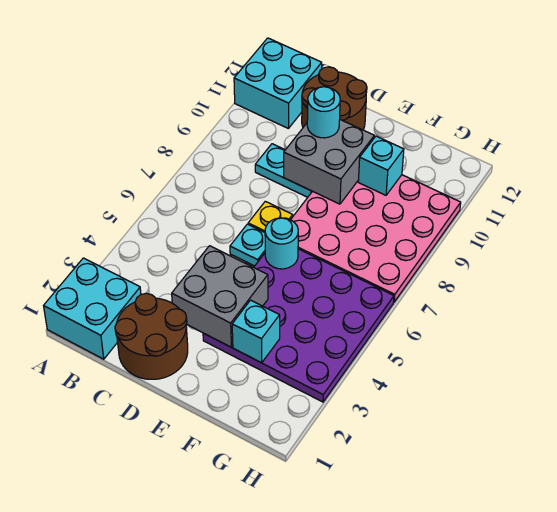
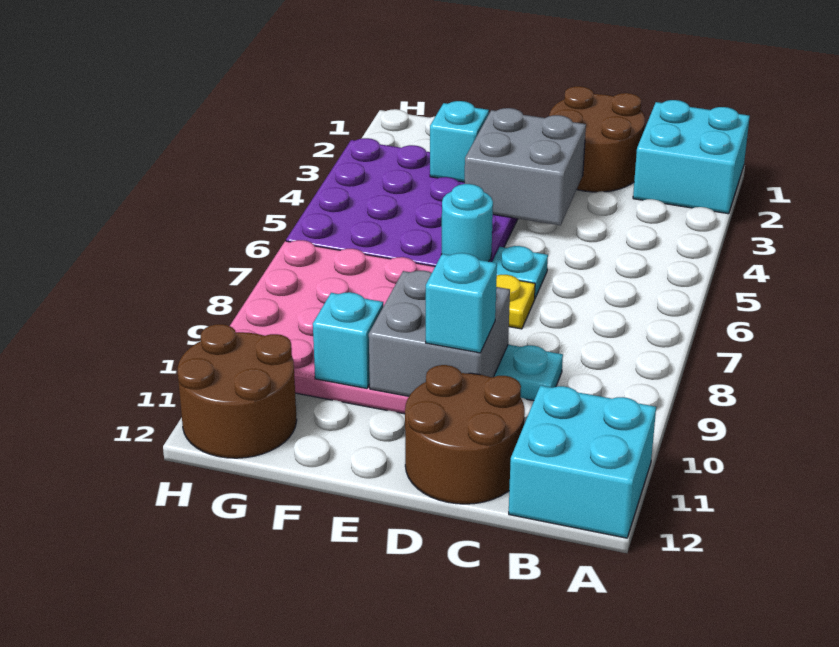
cyan 1x1 round brick [307,87,340,138] -> cyan 1x1 brick [426,253,497,353]
none -> brown 2x2 round brick [178,324,297,458]

